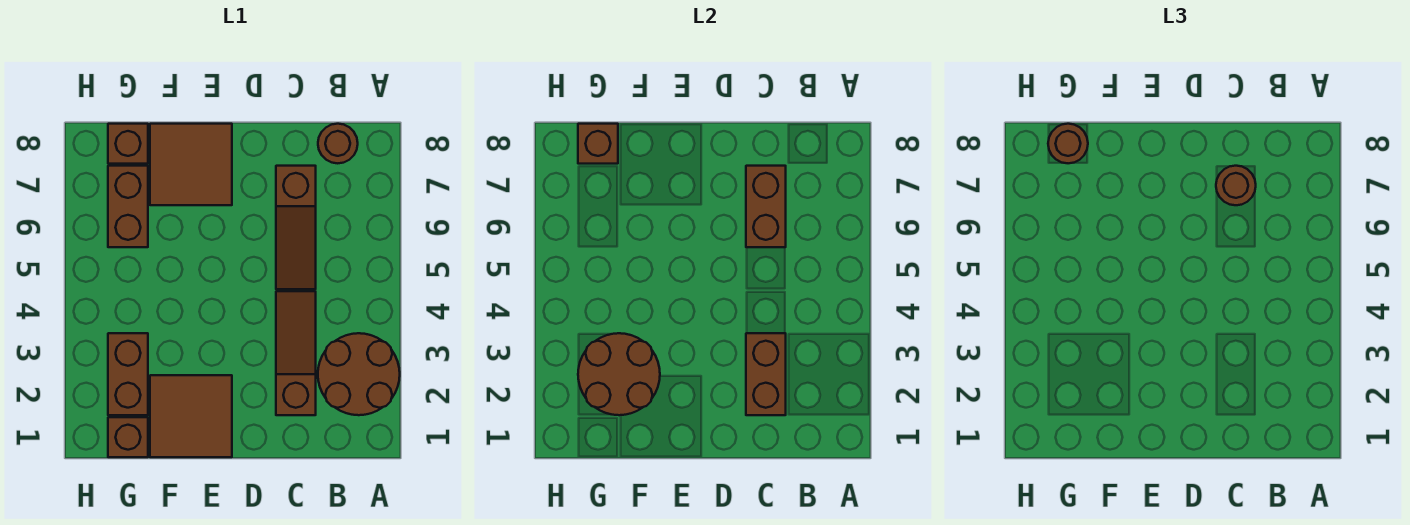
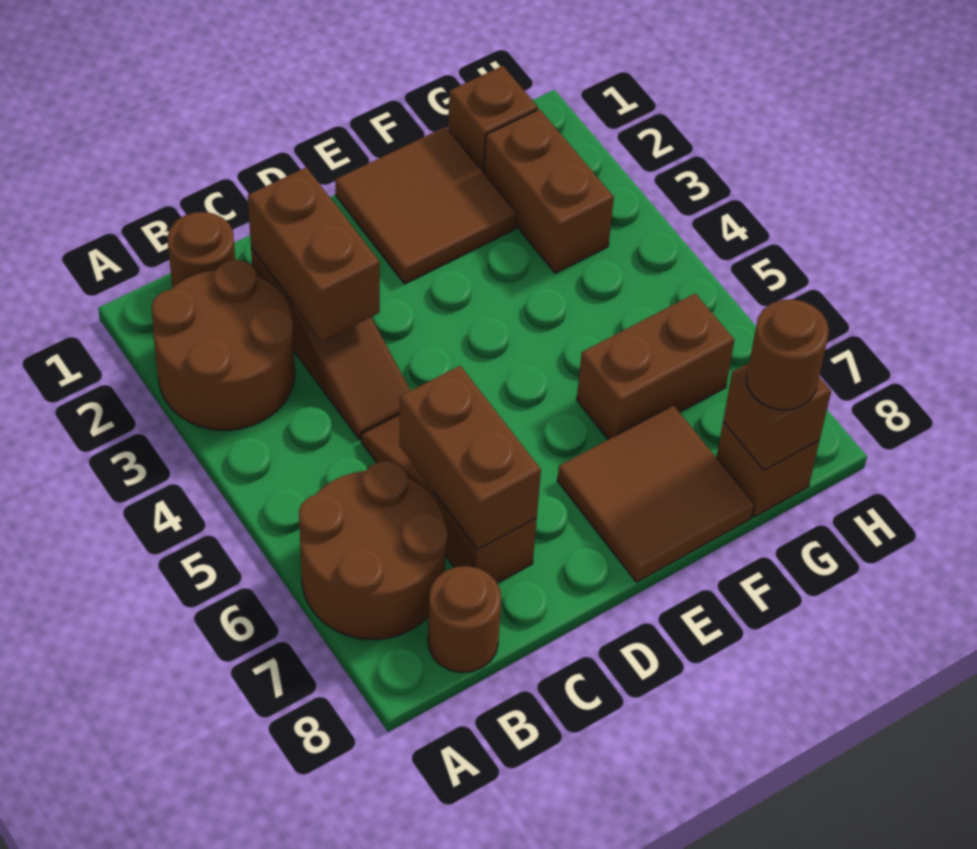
brown 1x1 round brick [1216,166,1256,205] -> brown 1x1 round brick moved to [167,212,235,288]
brown 2x2 round brick [578,333,660,415] -> brown 2x2 round brick moved to [299,461,447,639]
brown 1x2 brick [108,166,148,247] -> brown 1x2 brick turned to [577,294,734,440]

